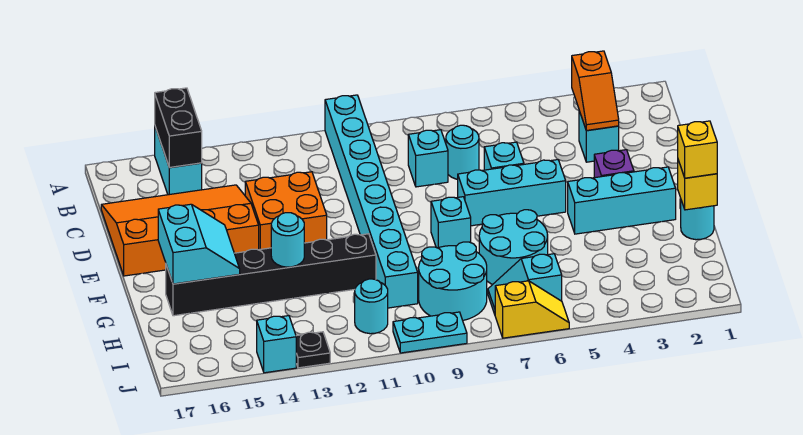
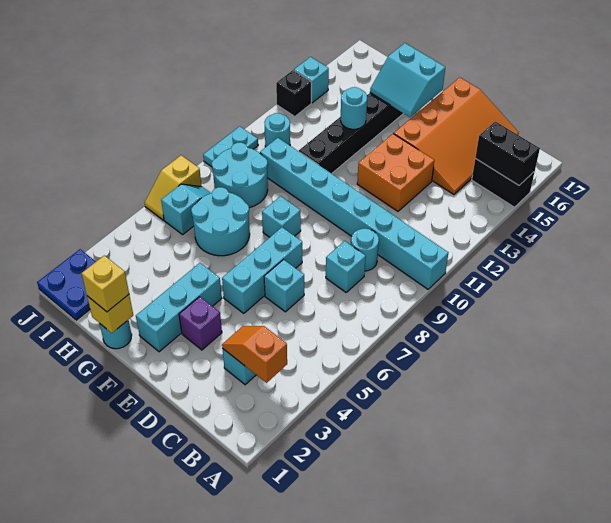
cyan 1x2 brick [155,127,202,195] -> black 1x2 brick [472,159,535,207]
cyan 1x1 round brick [446,125,479,179] -> cyan 1x1 round brick moved to [351,229,379,271]
none -> blue 2x2 plate [37,249,96,320]
black 1x1 plate [296,332,330,368] -> black 1x1 brick [276,70,311,116]

